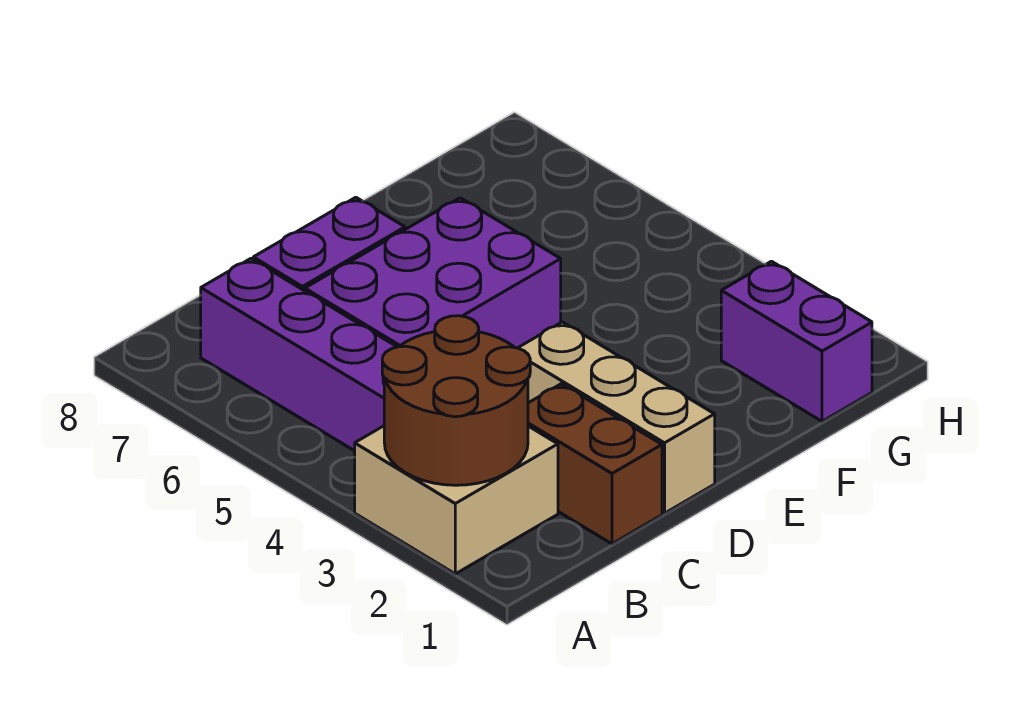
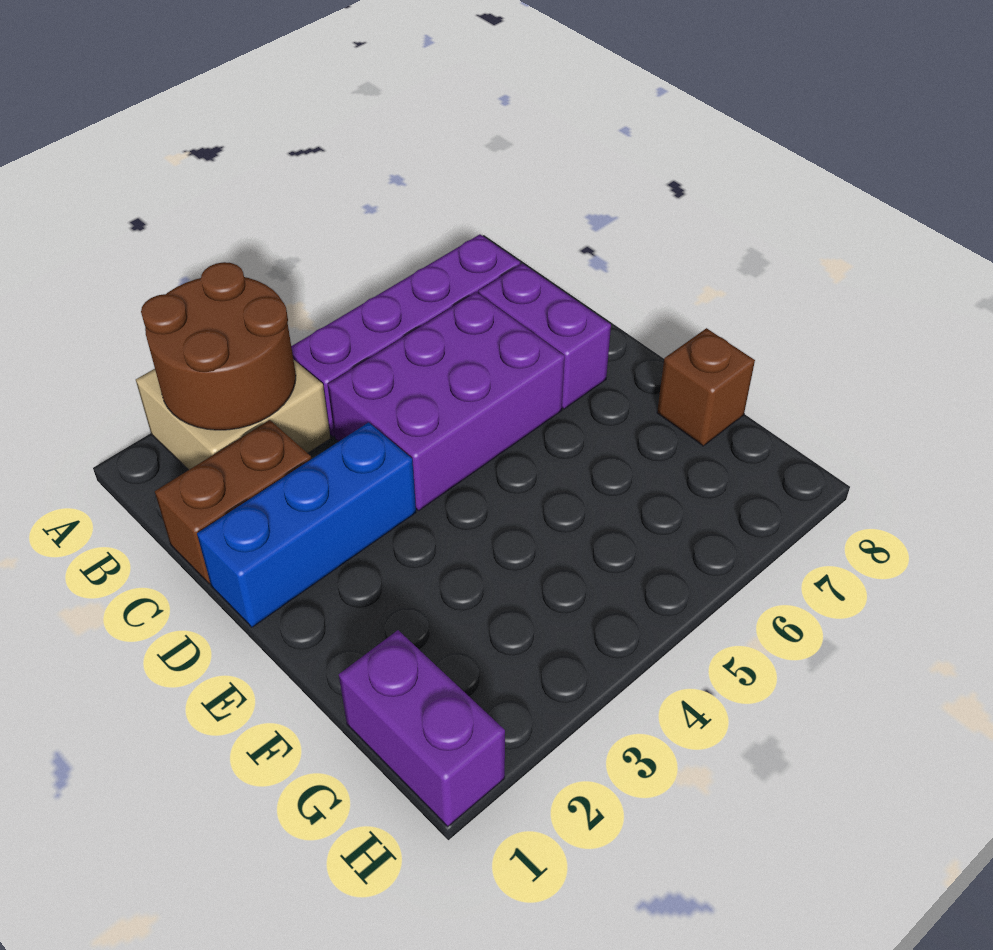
purple 2x3 brick [305,198,561,348] -> purple 2x3 brick turned to [328,292,565,511]
tan 1x3 brick [518,322,715,513] -> blue 1x3 brick [197,422,416,627]
none -> brown 1x1 brick [657,328,755,446]
purple 1x2 brick [721,261,872,421] -> purple 1x2 brick turned to [339,630,505,827]

